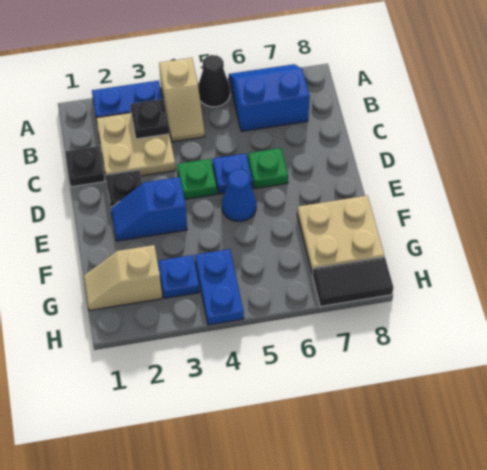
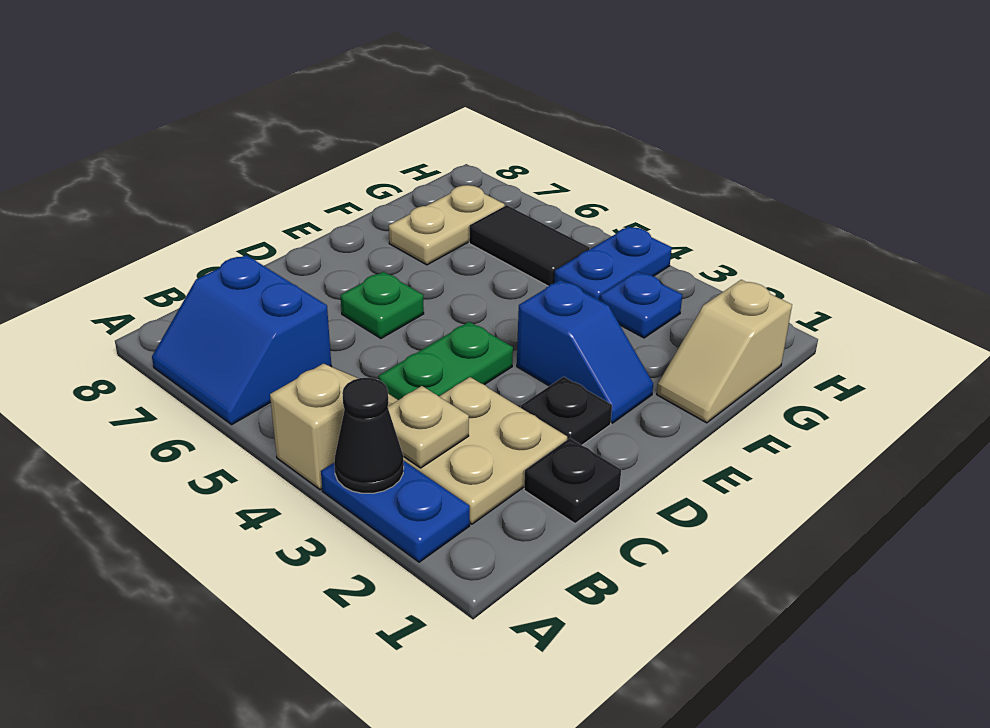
black 1x1 cone [198,55,230,107] -> black 1x1 cone moved to [334,378,404,493]
black 1x1 plate [130,99,169,139] -> tan 1x1 plate [388,386,469,468]
green 1x1 plate [177,159,217,199] -> green 1x2 plate [378,322,513,400]
blue 1x1 plate [213,153,253,194] -> none
blue 1x1 cone [222,169,256,221] -> none
tan 2x2 plate [297,196,384,274] -> tan 1x2 plate [389,185,505,265]
tan 1x2 slope [84,245,162,311] -> tan 1x2 slope turned to [657,280,792,423]
black 1x2 tile [313,257,393,307] -> black 1x2 tile moved to [469,205,590,286]

